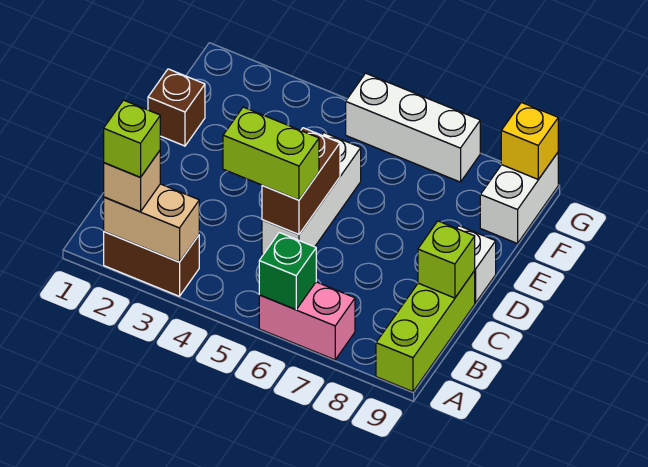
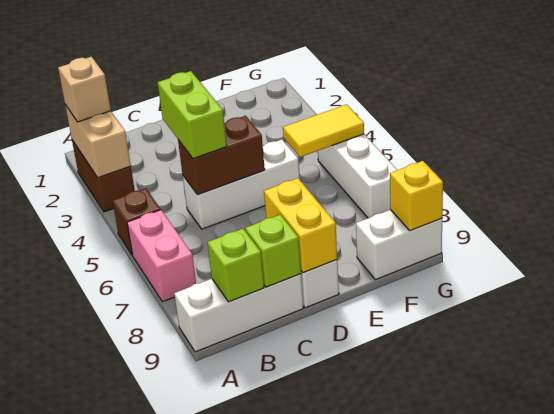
lime 1x1 brick [104,100,160,177] -> lime 1x1 brick moved to [207,229,264,302]
green 1x1 brick [259,233,316,310] -> none
lime 1x3 brick [376,271,475,392] -> white 1x3 brick [174,274,303,352]
none -> yellow 1x2 brick [264,178,337,273]
brown 1x1 brick [148,69,205,146] -> brown 1x1 brick moved to [113,188,161,254]
none -> yellow 1x2 tile [283,104,364,157]

